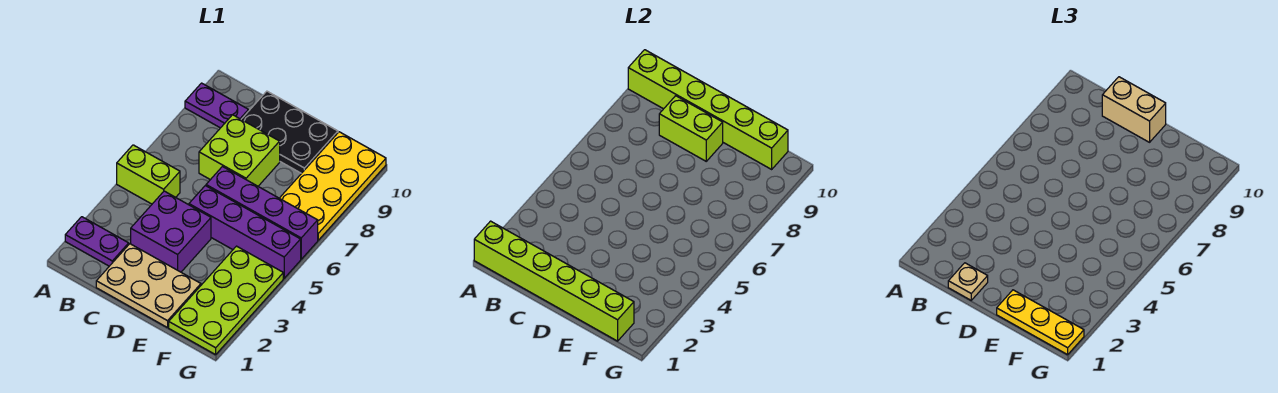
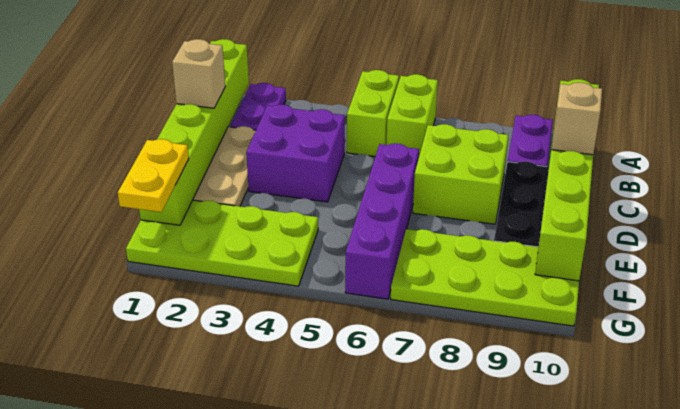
tan 1x1 plate [948,263,988,300] -> tan 1x1 brick [172,39,225,108]
lime 1x2 brick [659,96,723,161] -> lime 1x2 brick moved to [386,74,438,156]
tan 1x2 brick [1102,77,1166,142] -> tan 1x1 brick [551,83,602,155]
purple 1x4 brick [189,186,301,278] -> none
yellow 1x3 plate [997,290,1084,355] -> yellow 1x2 plate [118,139,189,212]
yellow 2x4 plate [280,132,386,240] -> lime 2x4 plate [391,229,579,326]

